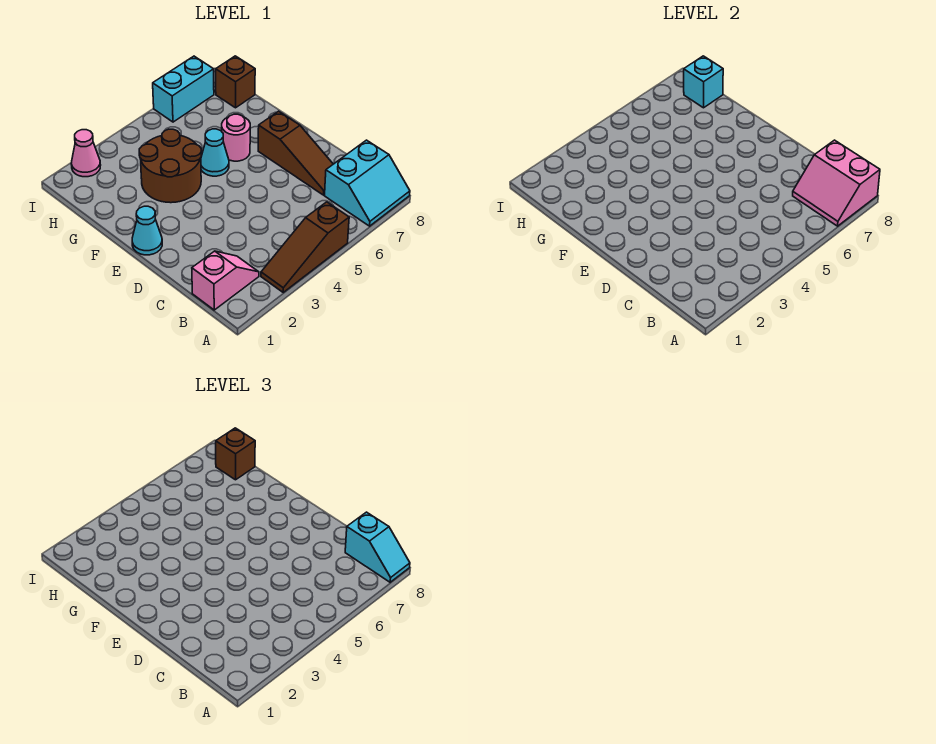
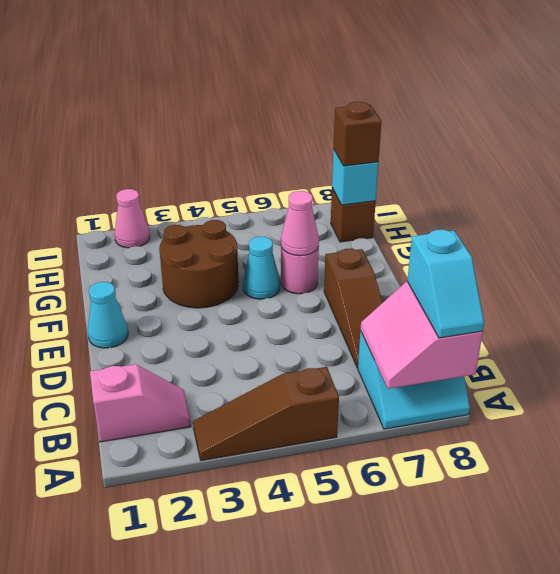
none -> pink 1x1 cone [281,191,319,256]
cyan 1x2 brick [153,56,214,122] -> none

